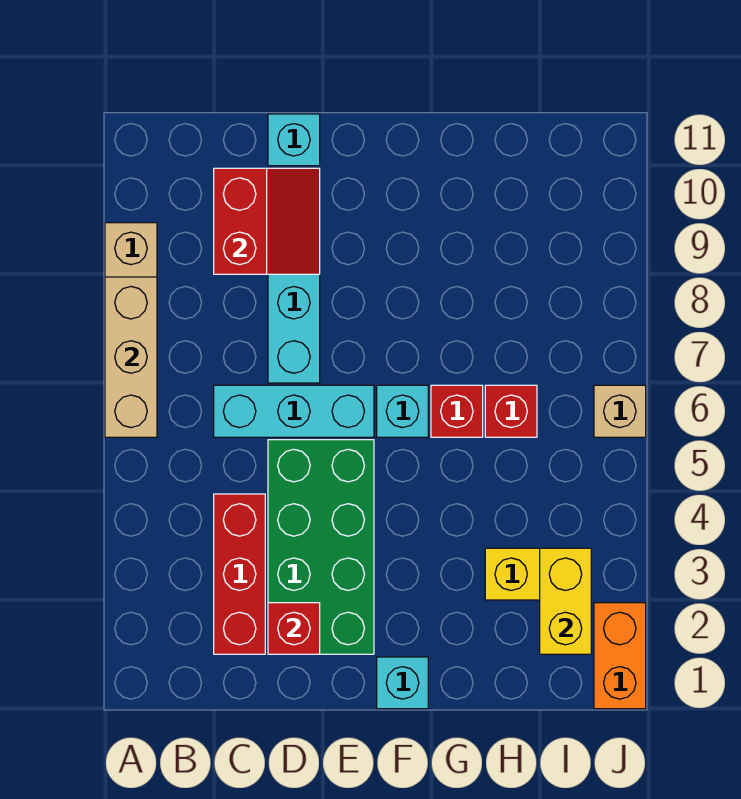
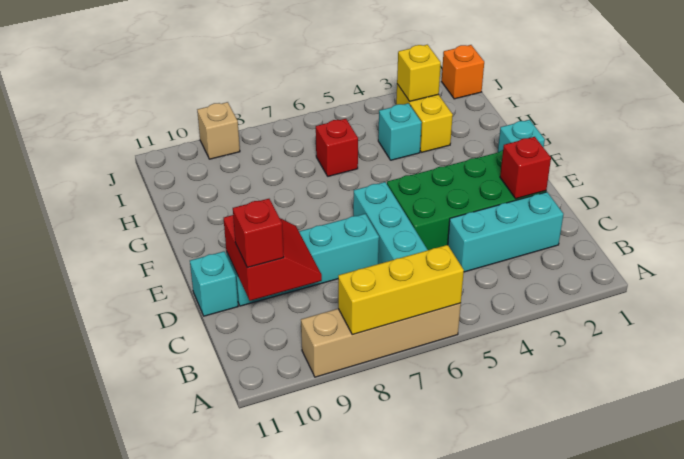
tan 1x3 brick [105,277,157,437] -> yellow 1x3 brick [338,245,464,335]
red 1x3 brick [214,494,265,654] -> cyan 1x3 brick [448,192,563,272]
red 2x2 slope [214,168,320,274] -> red 2x2 slope turned to [224,215,322,301]
cyan 1x1 brick [377,385,428,437] -> cyan 1x1 brick moved to [378,103,422,160]
red 1x1 brick [431,385,483,437] -> red 1x1 brick moved to [233,199,284,268]
yellow 1x2 brick [540,548,591,654] -> yellow 1x1 brick [397,45,441,101]
orange 1x2 brick [594,603,646,709] -> orange 1x1 brick [442,45,484,99]
tan 1x1 brick [594,385,646,437] -> tan 1x1 brick moved to [197,102,240,159]

